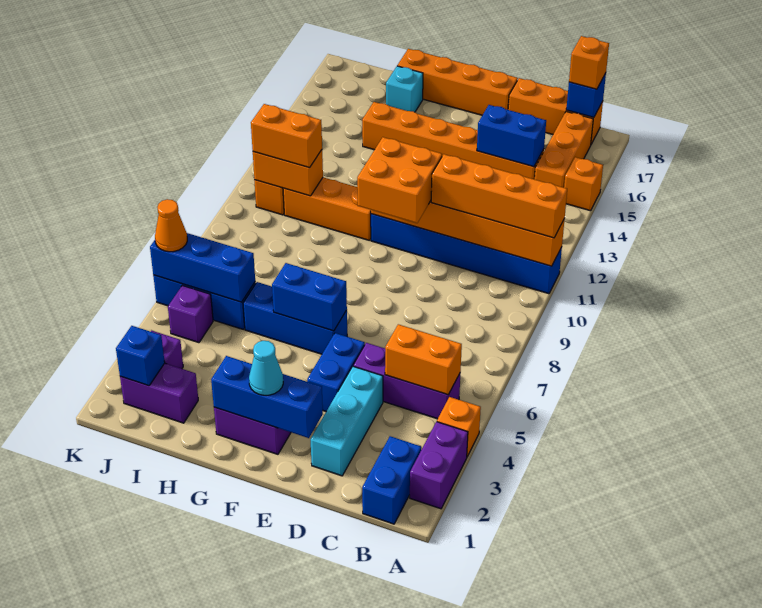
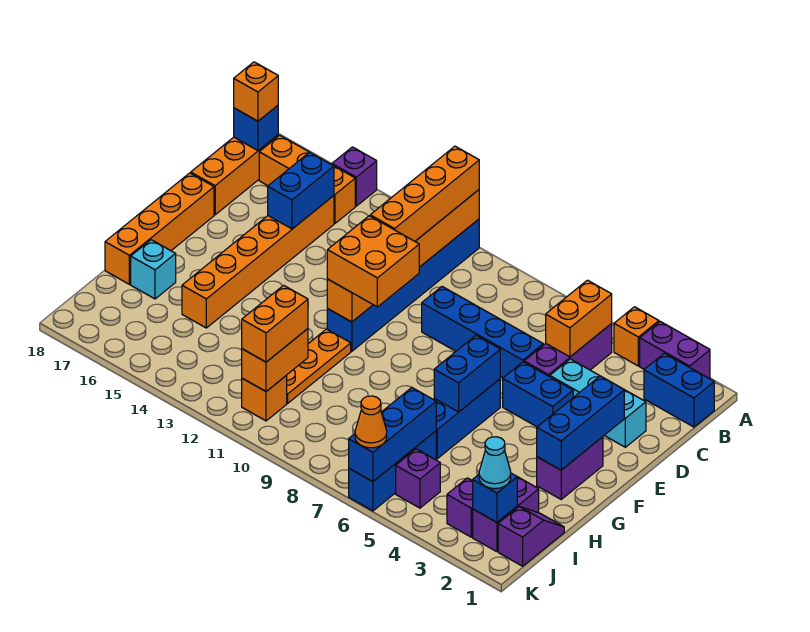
orange 1x1 brick [564,157,603,211] -> purple 1x1 brick [332,147,377,206]
none -> blue 1x4 brick [422,287,543,378]
cyan 1x1 cone [249,341,283,395] -> cyan 1x1 cone moved to [479,437,511,489]
orange 1x3 brick [283,177,371,240] -> orange 1x3 plate [286,329,351,403]
none -> purple 1x2 slope [498,507,564,566]

